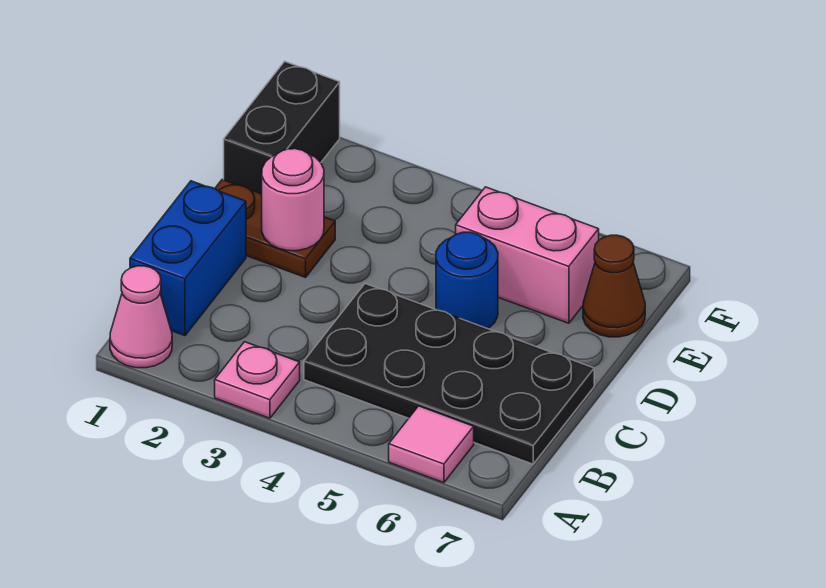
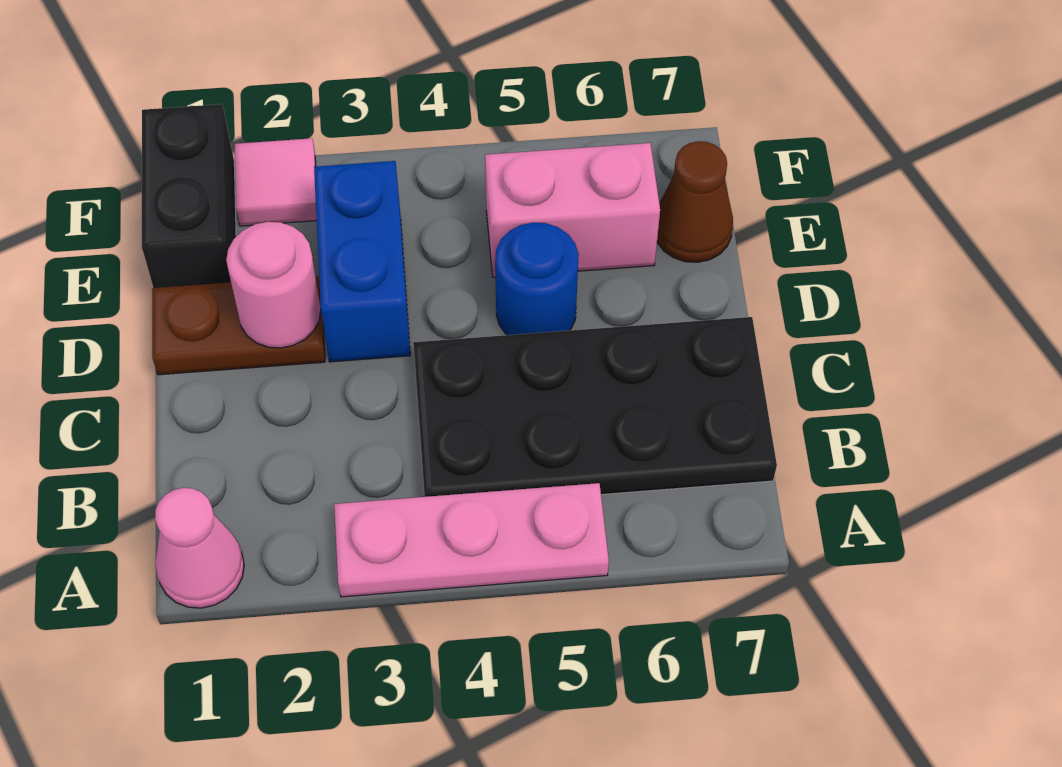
pink 1x1 plate [215,342,300,418] -> pink 1x3 plate [334,483,609,597]
pink 1x1 tile [389,406,474,483] -> pink 1x1 tile moved to [235,138,317,226]
blue 1x2 brick [130,181,246,336] -> blue 1x2 brick moved to [314,161,410,362]

